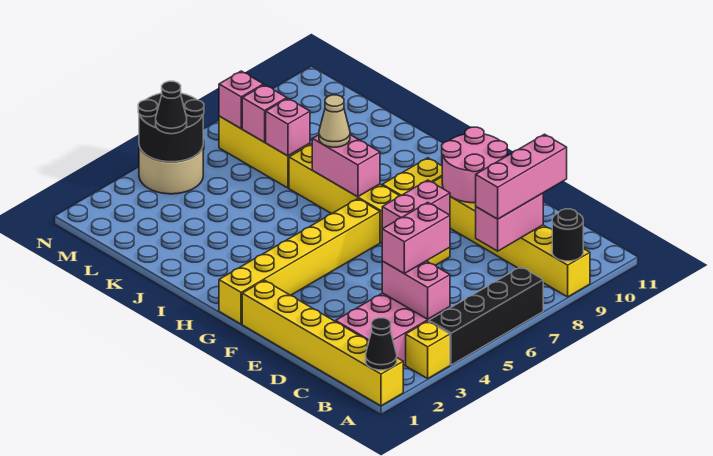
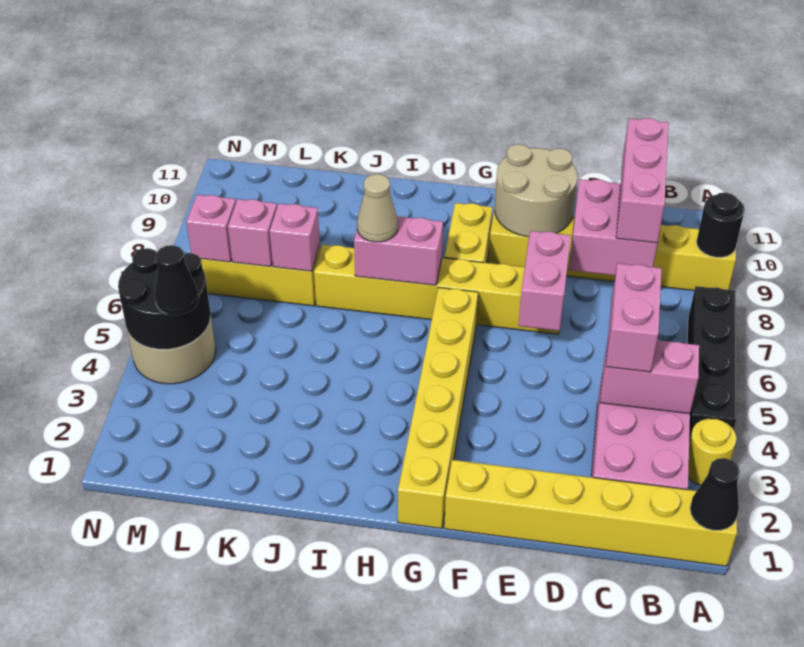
yellow 1x1 brick [406,321,450,378] -> yellow 1x1 round brick [688,419,737,485]
pink 1x2 brick [476,193,543,251] -> pink 2x2 brick [569,179,657,275]
pink 2x2 round brick [442,127,507,203] -> tan 2x2 round brick [495,144,577,237]

